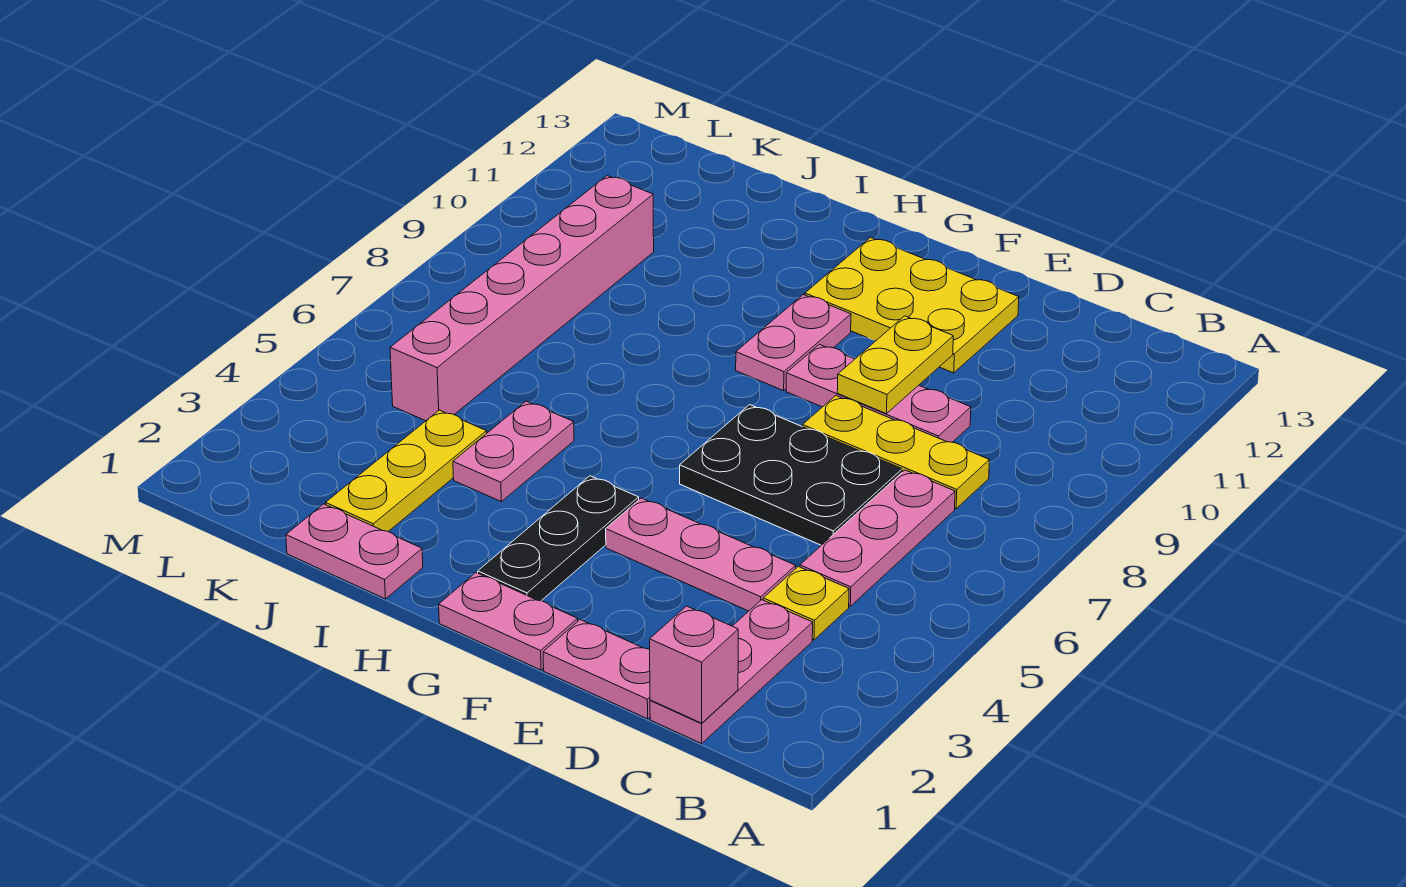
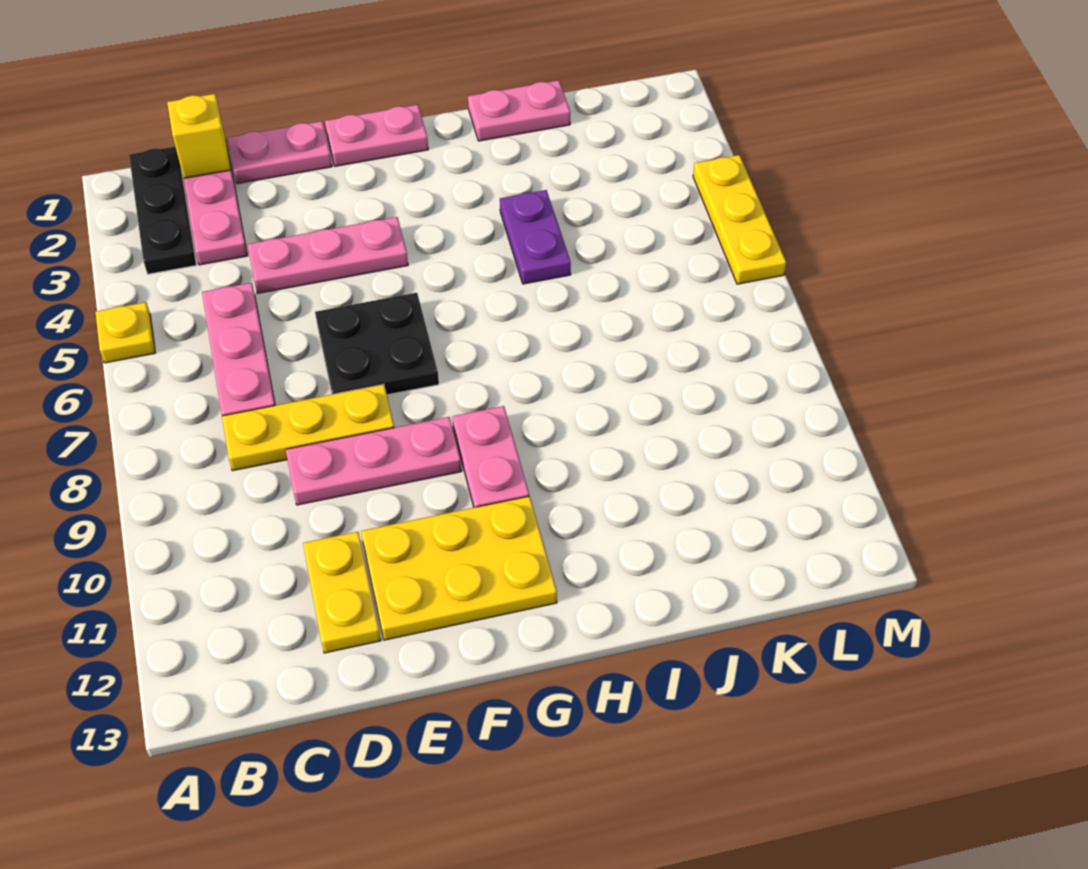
pink 1x1 brick [650,606,738,723] -> yellow 1x1 brick [167,94,231,178]
yellow 1x1 plate [763,567,849,640] -> yellow 1x1 plate moved to [96,302,155,363]
black 2x3 plate [680,405,902,545] -> black 2x2 plate [315,293,439,395]
yellow 1x2 plate [837,316,953,414] -> yellow 1x2 plate moved to [303,532,381,653]
black 1x3 plate [478,476,639,601] -> black 1x3 plate moved to [129,147,196,274]
pink 1x2 plate [453,401,574,501] -> purple 1x2 plate [500,190,571,284]
yellow 1x3 plate [326,410,487,532] -> yellow 1x3 plate moved to [693,155,786,284]
pink 1x6 brick [390,176,654,421] -> none

